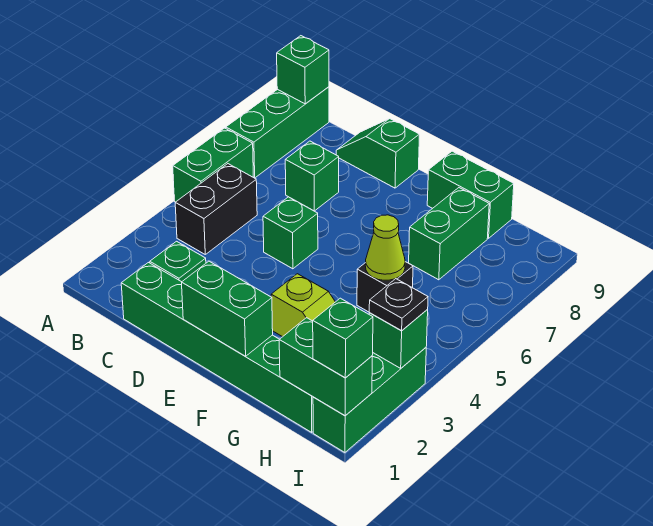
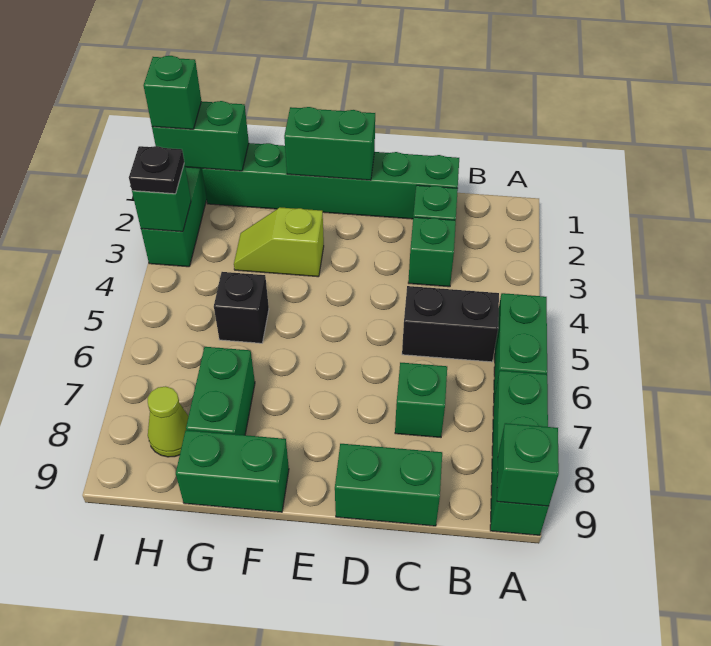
black 1x2 brick [175,164,257,254] -> black 1x2 brick turned to [402,286,499,362]
green 1x2 slope [336,119,420,188] -> green 1x2 brick [335,444,442,526]
green 1x1 brick [263,197,318,269] -> green 1x1 brick moved to [408,217,456,287]
lime 1x1 cone [365,215,405,280] -> lime 1x1 cone moved to [148,386,189,457]

